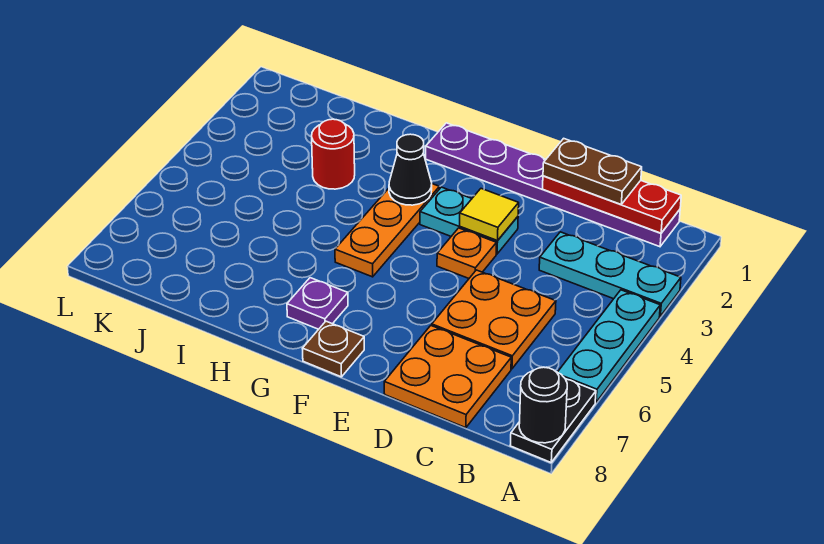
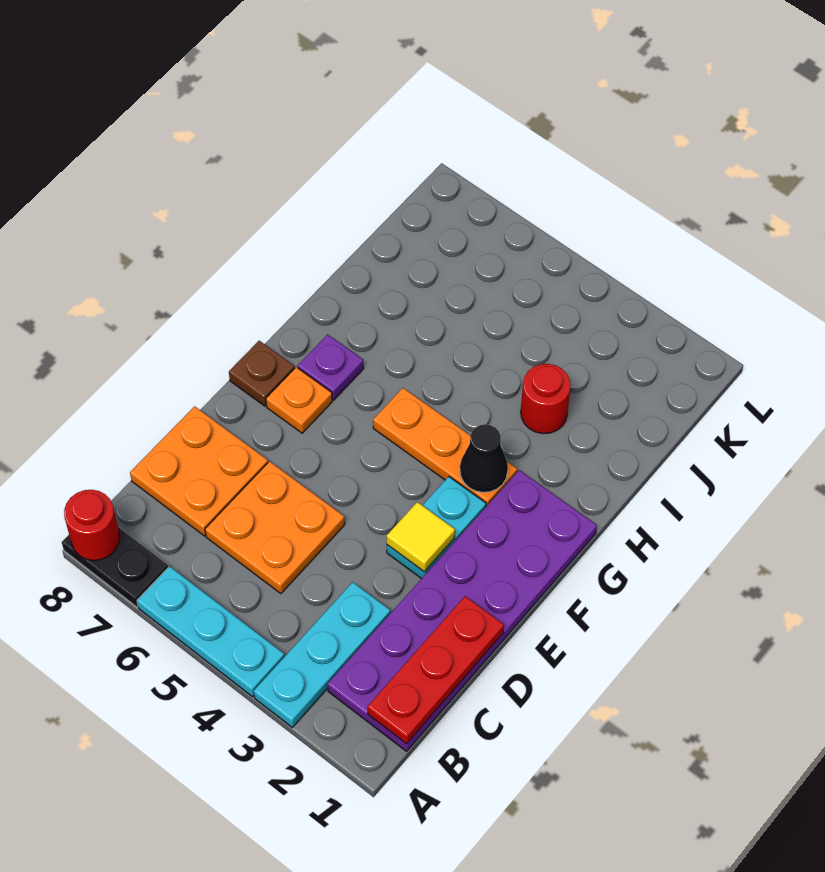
black 1x1 round brick [519,367,567,443] -> red 1x1 round brick [64,490,120,560]
purple 1x6 plate [426,123,680,247] -> purple 2x6 plate [328,470,597,751]
brown 1x2 plate [543,138,642,204] -> none
orange 1x1 plate [437,228,496,278] -> orange 1x1 plate moved to [266,367,332,433]

